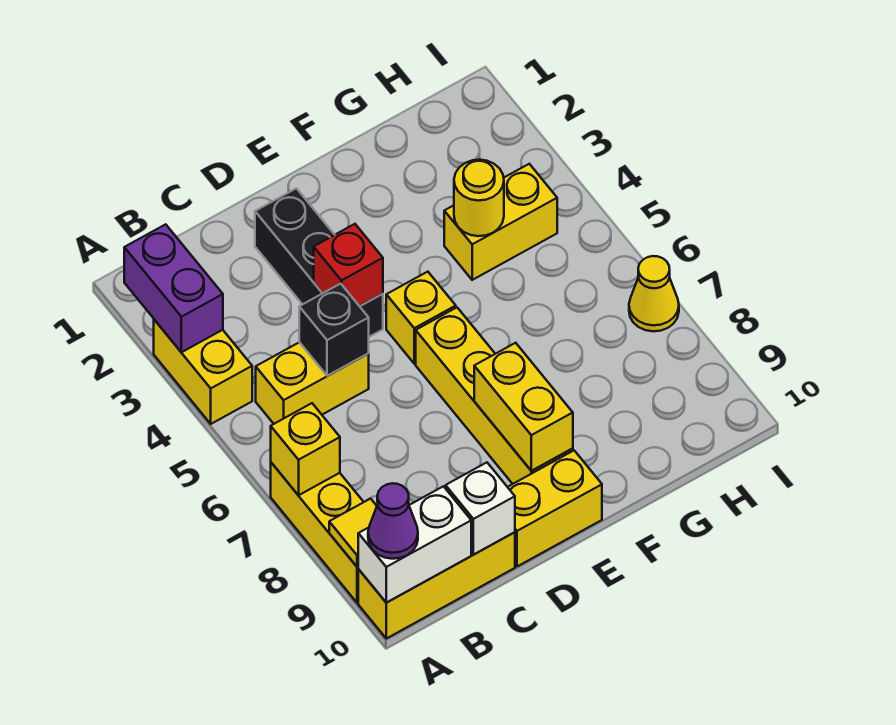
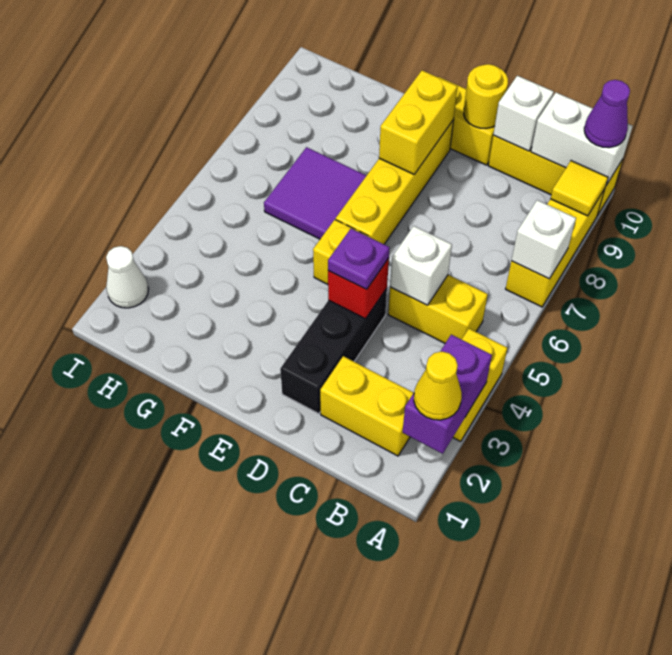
yellow 1x1 brick [271,403,340,495] -> white 1x1 brick [511,200,576,279]
black 1x1 brick [299,284,369,376] -> white 1x1 brick [390,226,452,305]
none -> purple 1x1 plate [328,229,390,289]
none -> purple 2x2 tile [264,147,367,239]
yellow 1x2 brick [444,164,557,280] -> yellow 1x2 brick moved to [320,356,414,456]
yellow 1x1 round brick [454,160,504,236] -> yellow 1x1 round brick moved to [464,64,508,128]
none -> white 1x1 cone [106,246,149,308]
yellow 1x1 cone [629,256,679,331] -> yellow 1x1 cone moved to [414,351,462,420]

